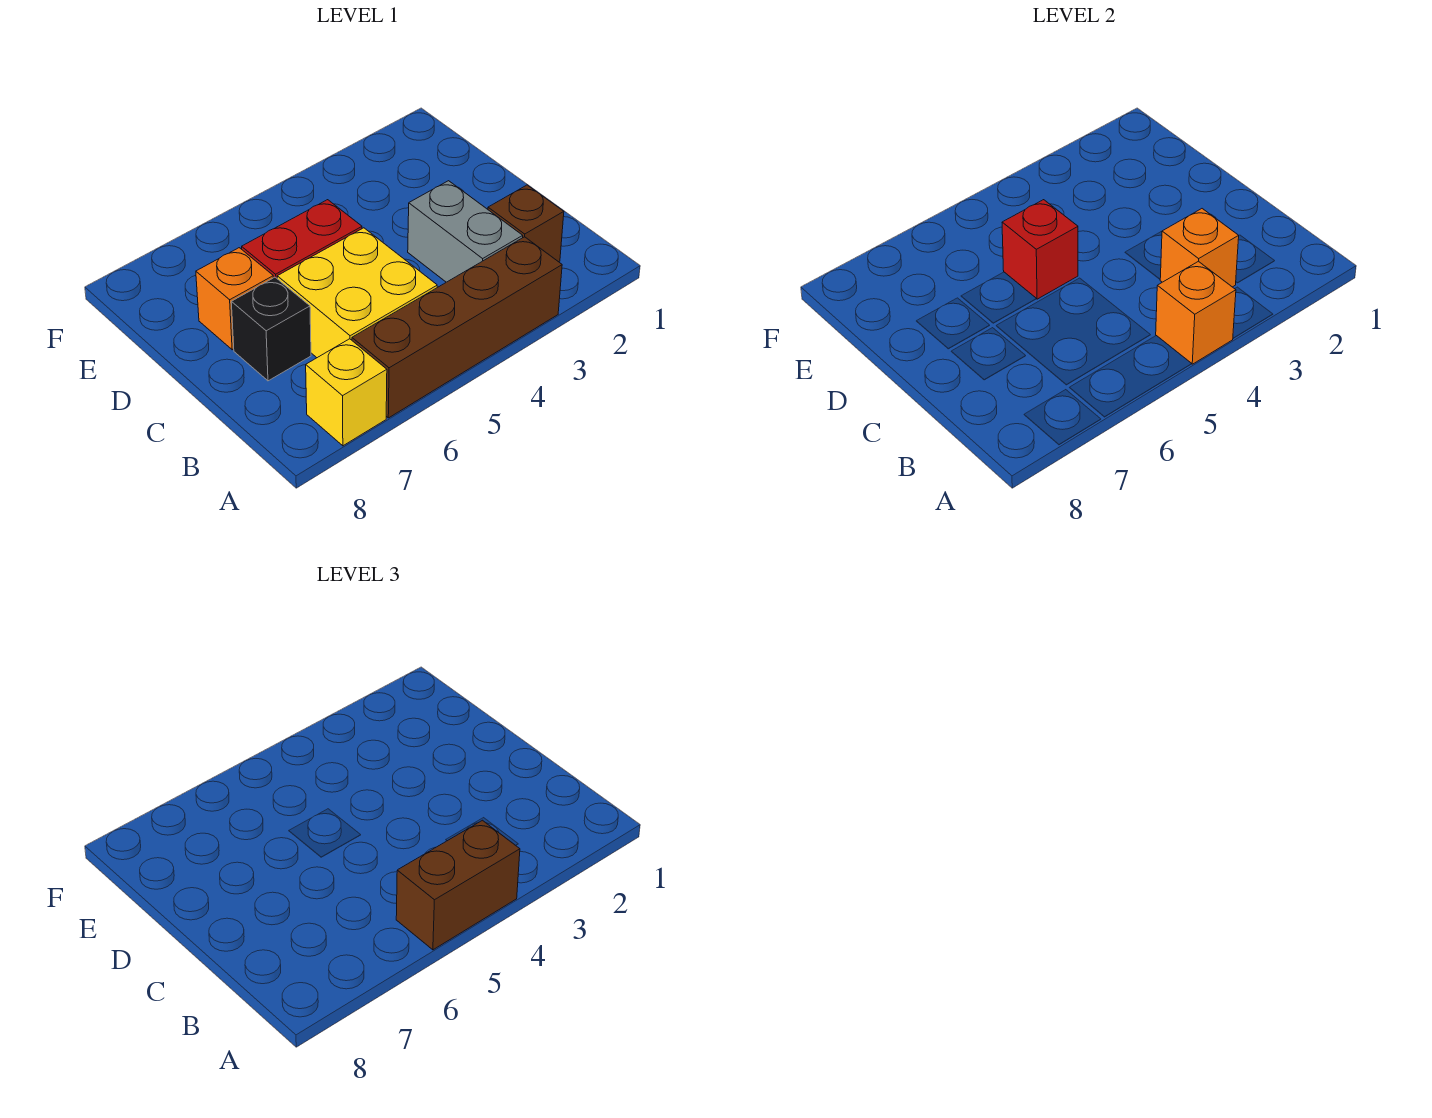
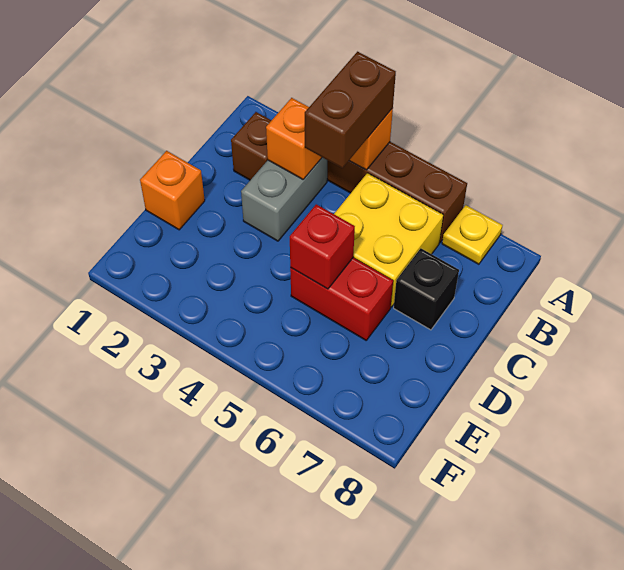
brown 1x2 brick [396,820,520,950] -> brown 1x2 brick turned to [305,52,396,168]
yellow 1x1 brick [306,339,387,446] -> yellow 1x1 plate [442,205,503,264]
orange 1x1 brick [196,248,273,350] -> orange 1x1 brick moved to [140,151,205,230]

